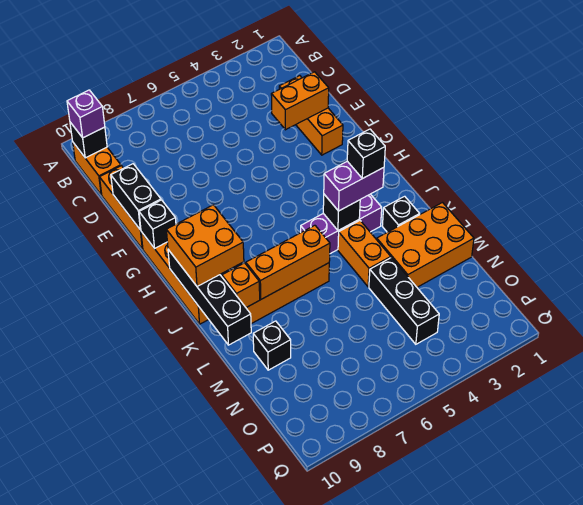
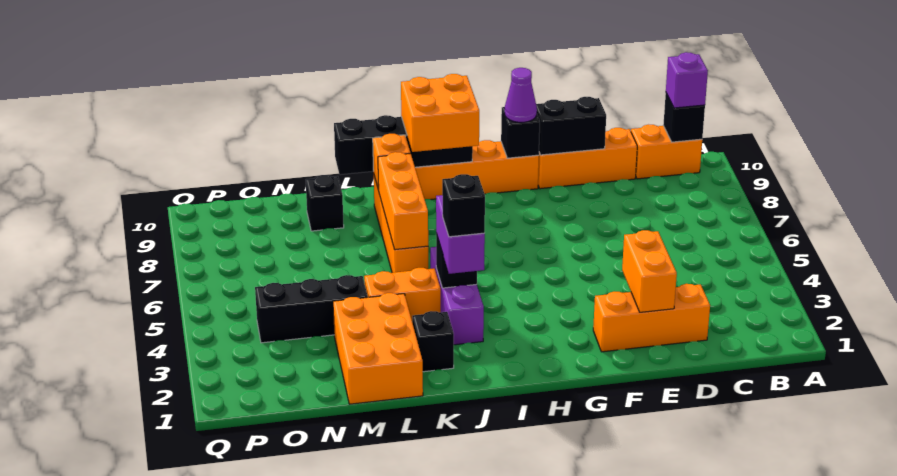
none -> purple 1x1 cone [505,68,537,122]

